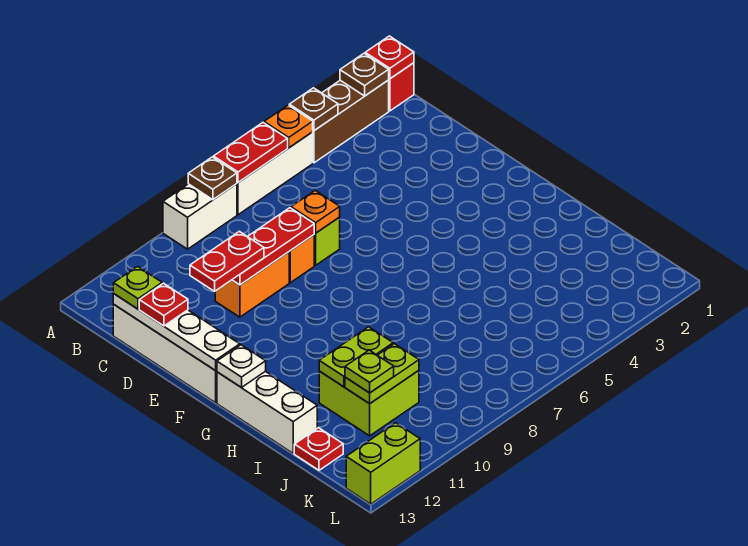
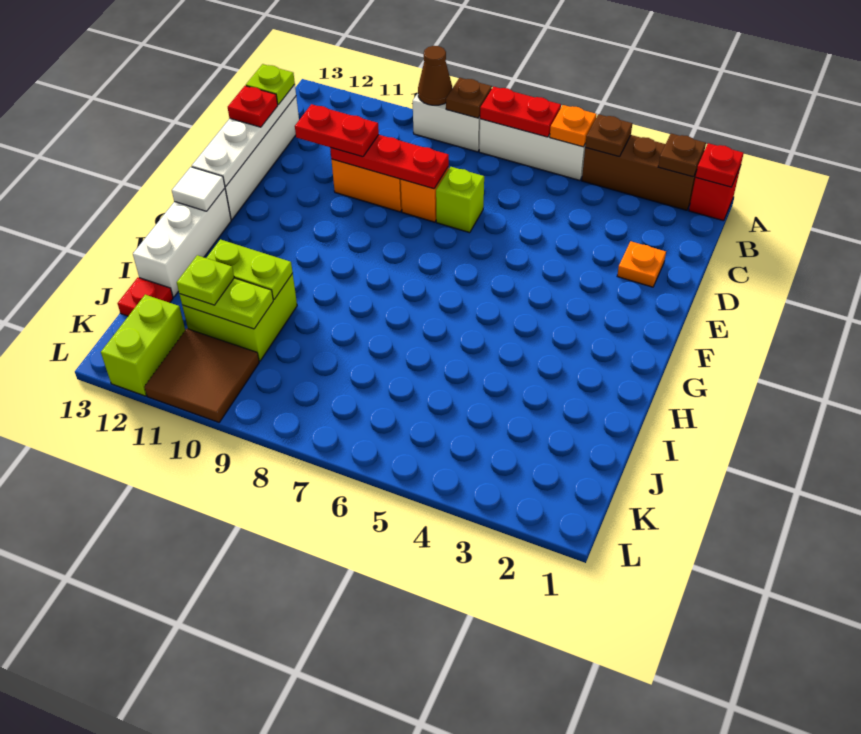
none -> brown 1x1 cone [418,46,452,105]
orange 1x1 plate [291,191,340,233] -> orange 1x1 plate moved to [617,241,666,287]
white 1x1 plate [217,345,266,387] -> white 1x1 tile [172,167,225,211]
none -> brown 2x2 tile [144,329,259,422]
lime 1x2 brick [346,423,420,504] -> lime 1x2 brick turned to [101,295,185,396]

